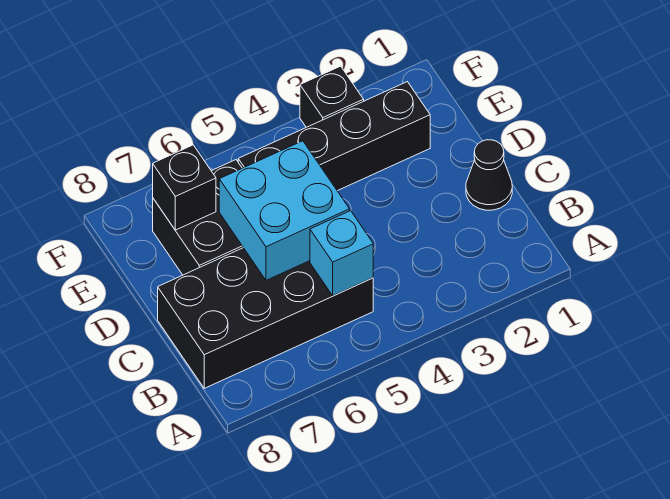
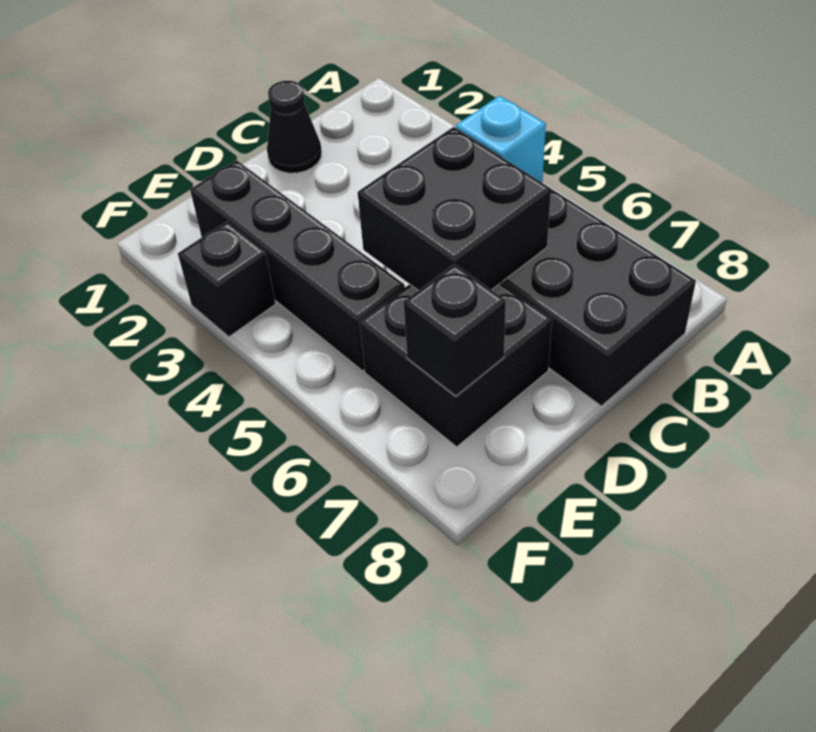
cyan 2x2 brick [219,141,350,280] -> black 2x2 brick [358,127,551,291]

